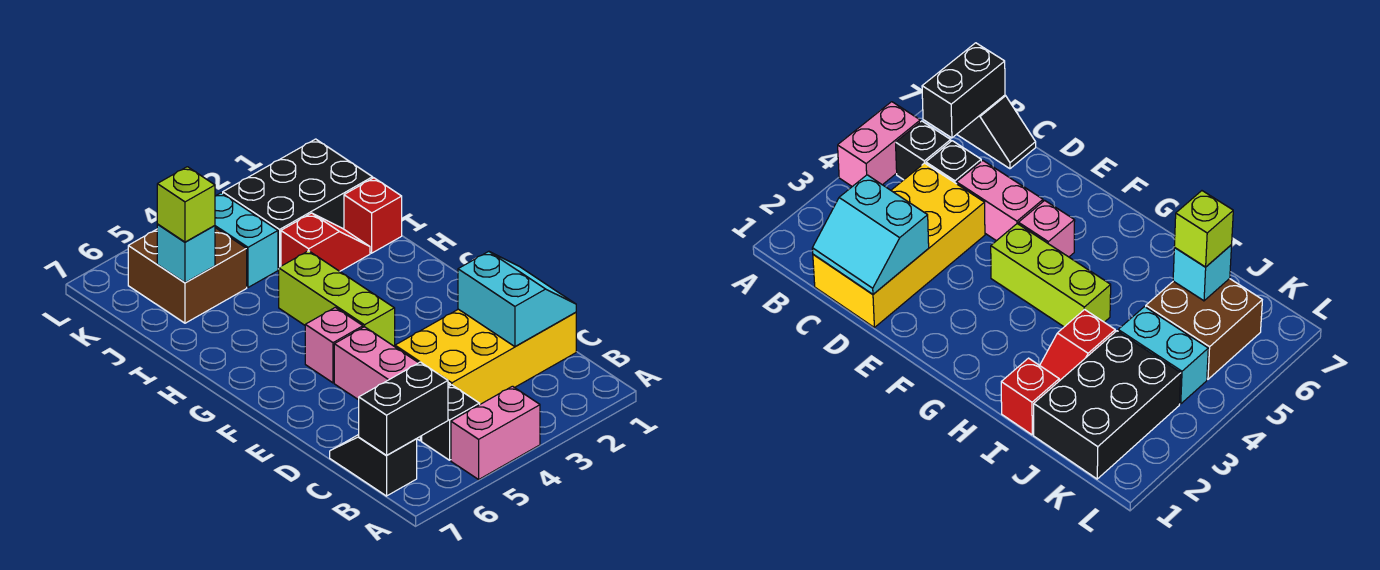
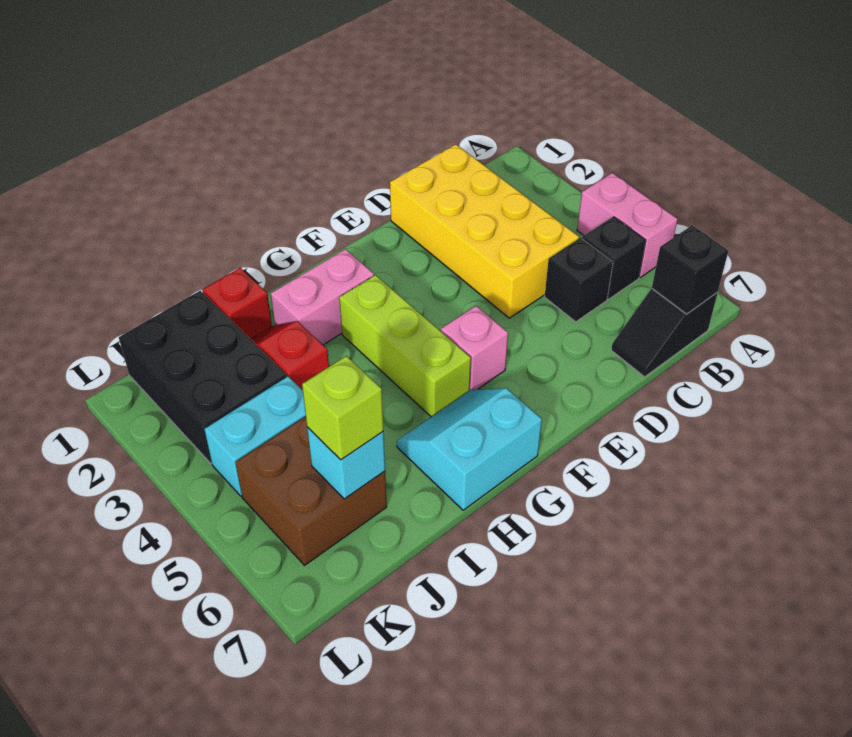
black 1x2 brick [359,362,448,456] -> black 1x1 brick [652,225,728,314]
cyan 2x2 slope [458,251,576,347] -> cyan 2x2 slope moved to [397,388,542,510]
pink 1x2 brick [334,327,418,400] -> pink 1x2 brick moved to [271,249,374,345]
lime 1x3 brick [279,251,395,347] -> lime 1x3 brick turned to [339,275,471,417]

